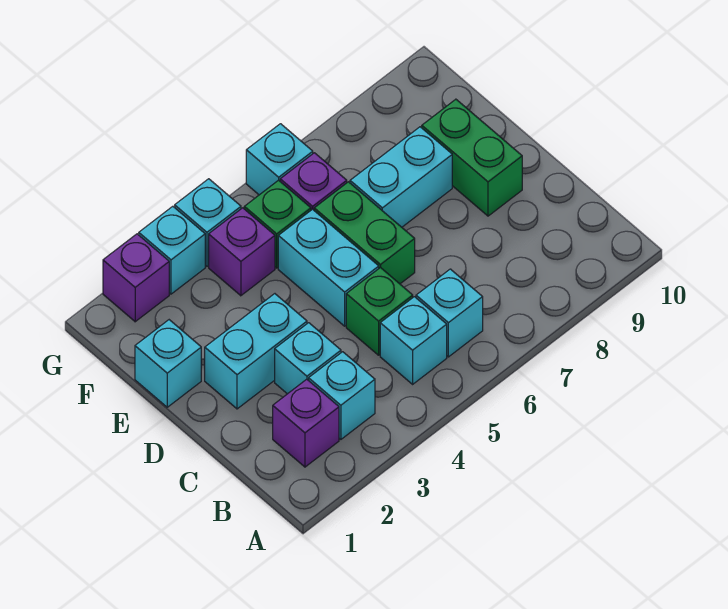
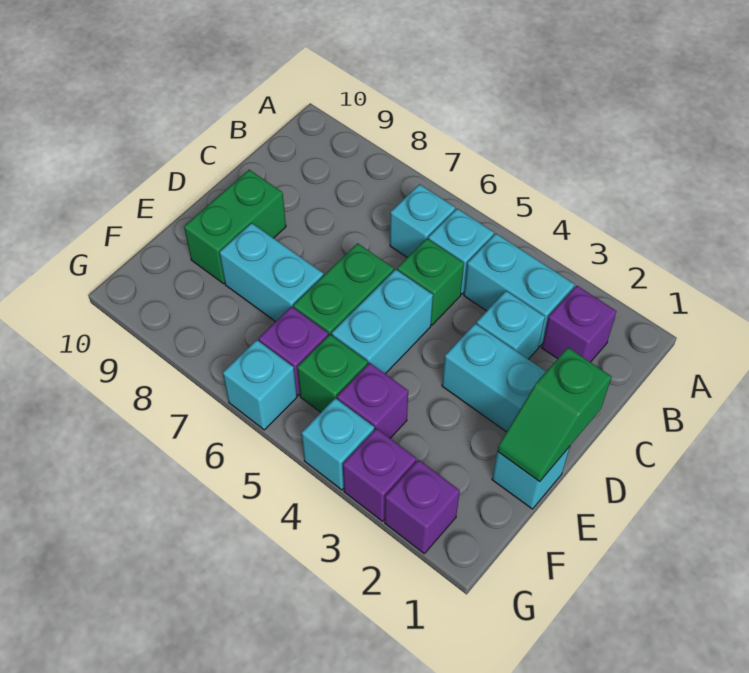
cyan 1x1 brick [309,352,375,439] -> cyan 1x2 brick [464,234,575,347]
none -> green 1x2 slope [497,348,612,482]
cyan 1x1 brick [139,206,205,294] -> purple 1x1 brick [343,428,416,521]

